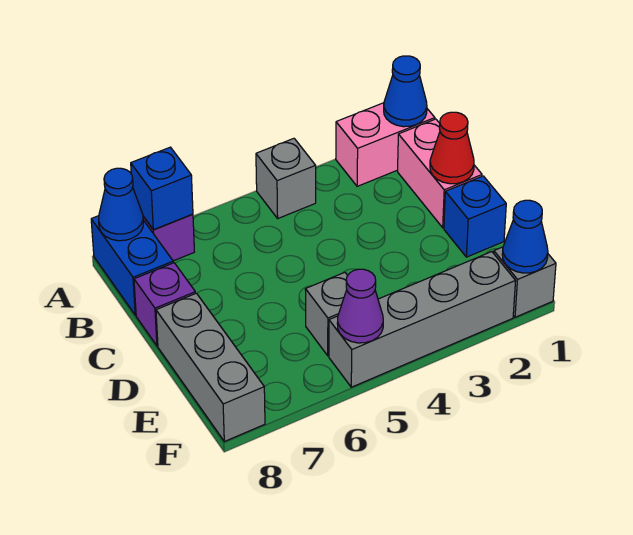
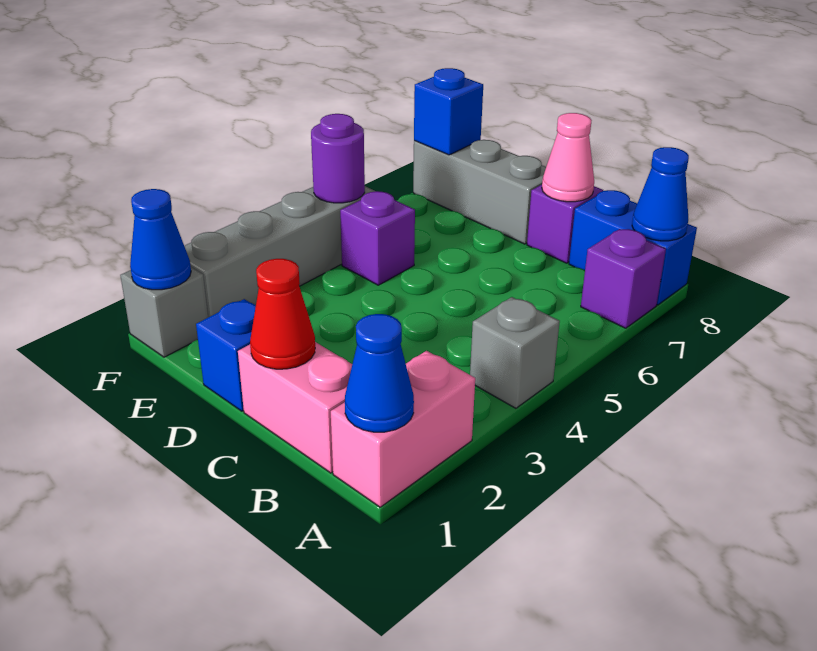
blue 1x1 brick [131,147,193,230] -> blue 1x1 brick moved to [414,68,483,155]
none -> pink 1x1 cone [542,113,594,202]
grey 1x1 brick [305,272,348,356] -> purple 1x1 brick [340,191,415,285]
purple 1x1 cone [337,269,383,343] -> purple 1x1 round brick [311,114,365,203]

